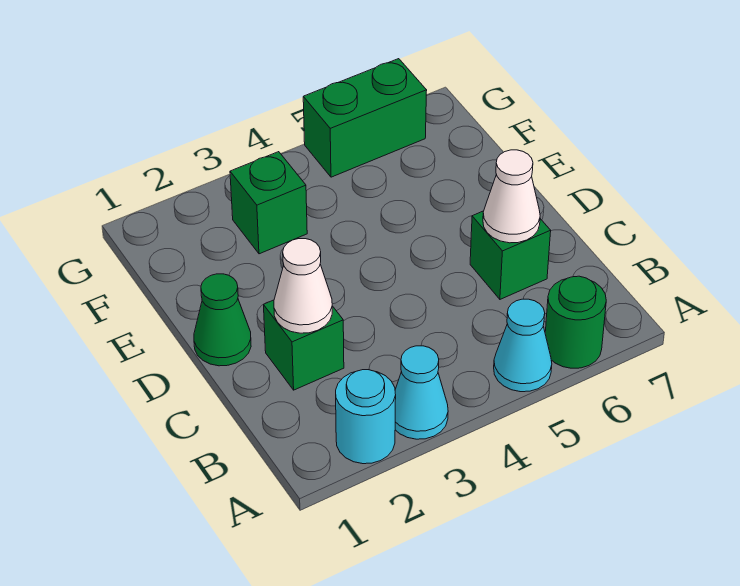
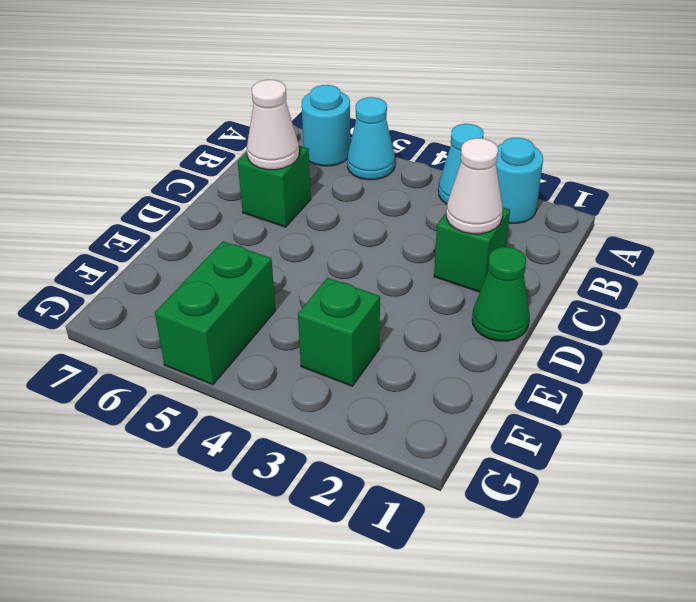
green 1x1 round brick [545,276,606,368] -> cyan 1x1 round brick [302,85,350,166]
green 1x2 brick [303,59,427,177] -> green 1x2 brick turned to [155,241,276,385]

